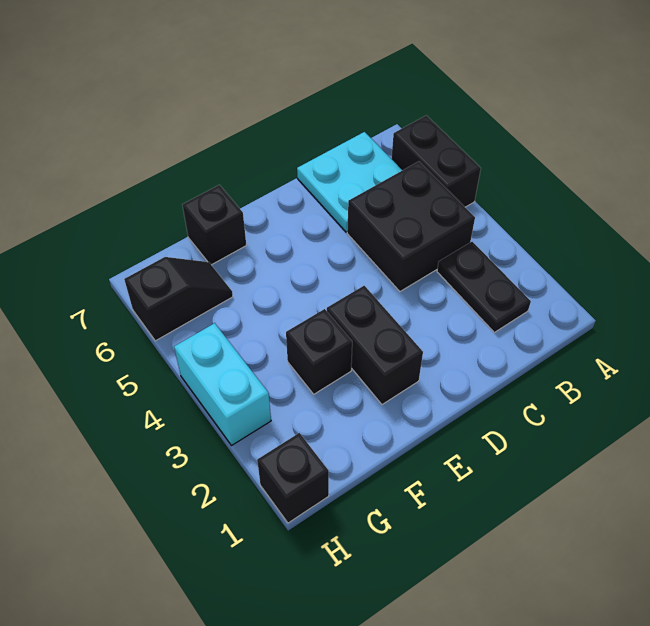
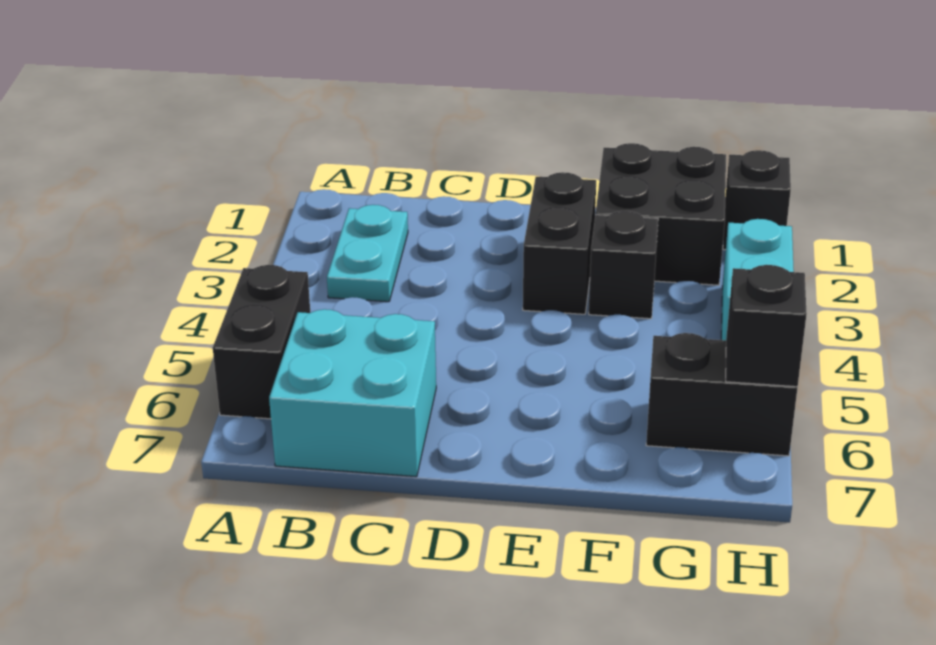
black 1x2 plate [437,242,531,332] -> cyan 1x2 plate [327,205,408,302]
black 2x2 brick [347,161,475,291] -> black 2x2 brick moved to [595,143,726,285]
cyan 2x2 plate [297,132,402,232] -> cyan 2x2 brick [269,309,436,477]
black 1x1 brick [182,185,246,265] -> black 1x1 brick moved to [726,265,807,387]
black 1x2 slope [124,257,233,341] -> black 1x2 brick [646,333,798,456]

